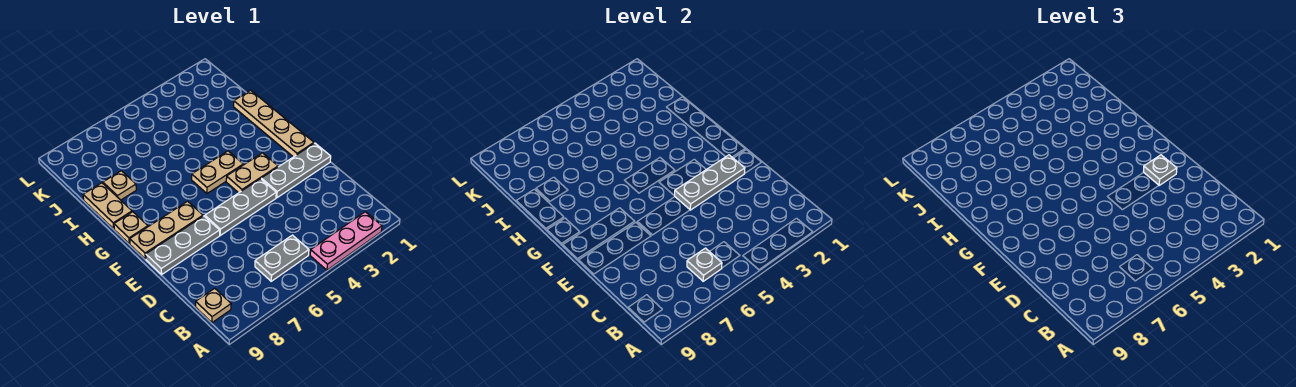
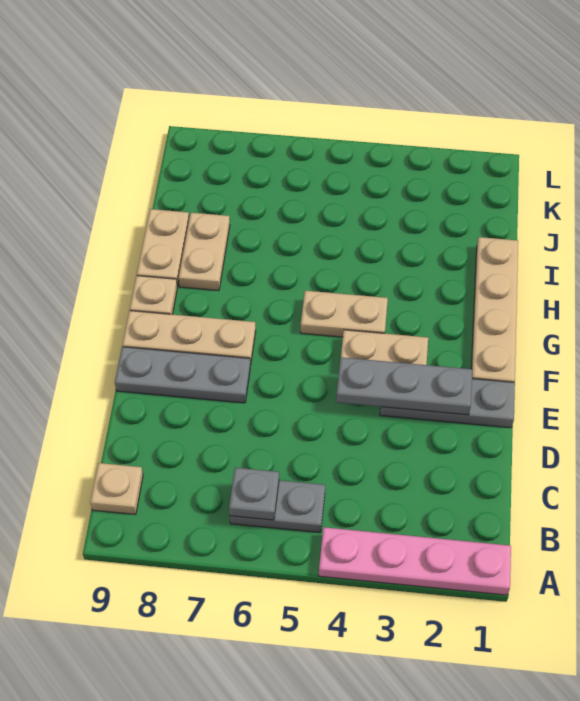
pink 1x3 plate [310,212,382,270] -> pink 1x4 plate [319,527,511,595]
grey 1x1 plate [1144,155,1177,185] -> none
grey 1x3 plate [205,179,276,235] -> none
tan 1x1 plate [103,171,136,200] -> tan 1x2 plate [179,213,230,291]

